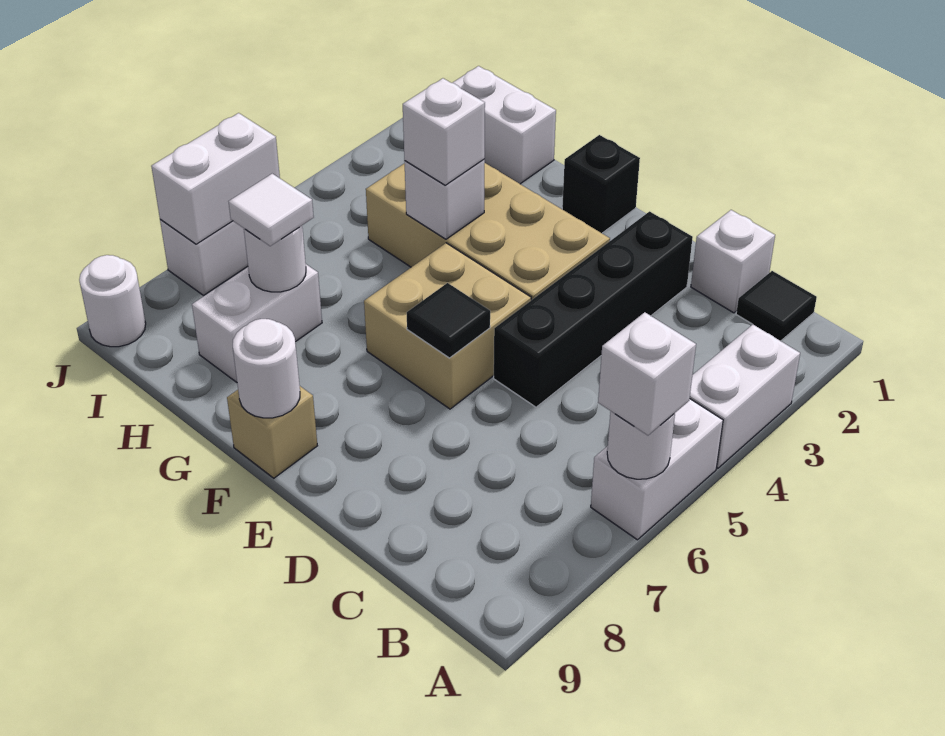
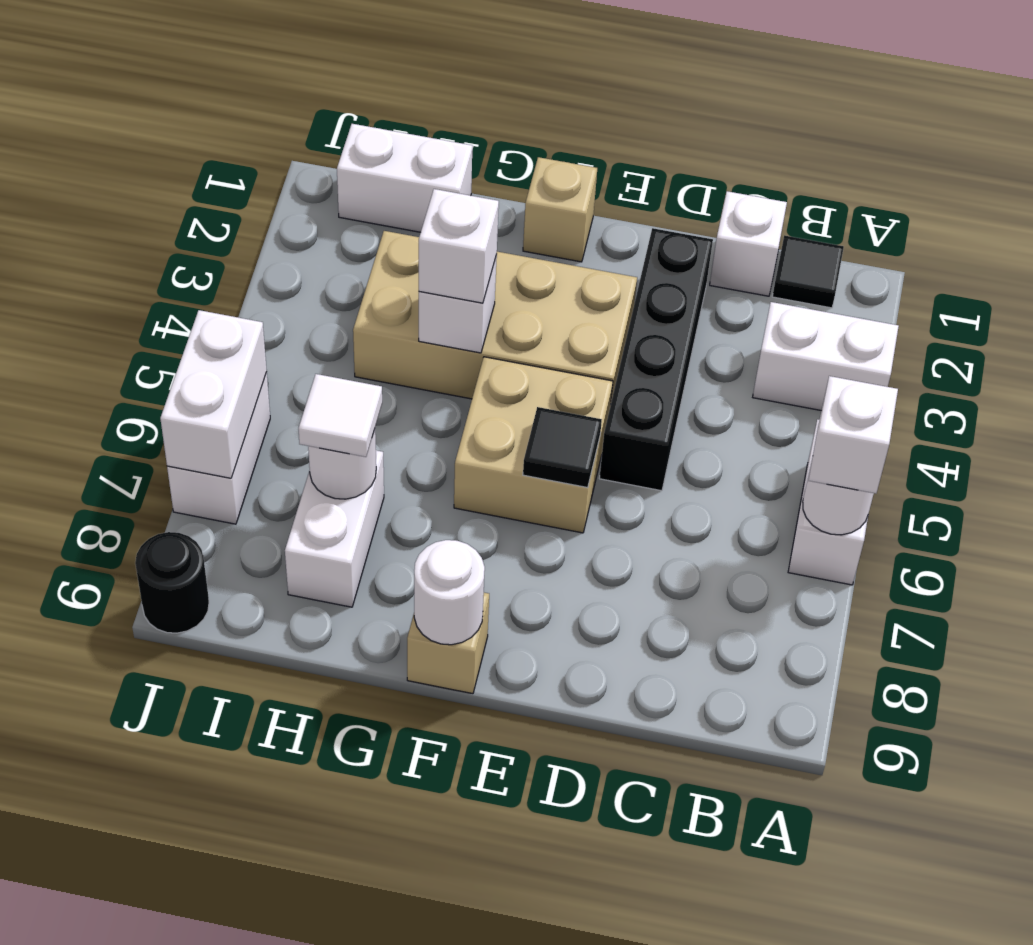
white 1x2 brick [690,325,800,468] -> white 1x2 brick turned to [753,302,899,411]
black 1x1 brick [562,135,640,233] -> tan 1x1 brick [523,157,597,262]
white 1x1 round brick [79,255,146,347] -> black 1x1 round brick [135,532,209,633]

